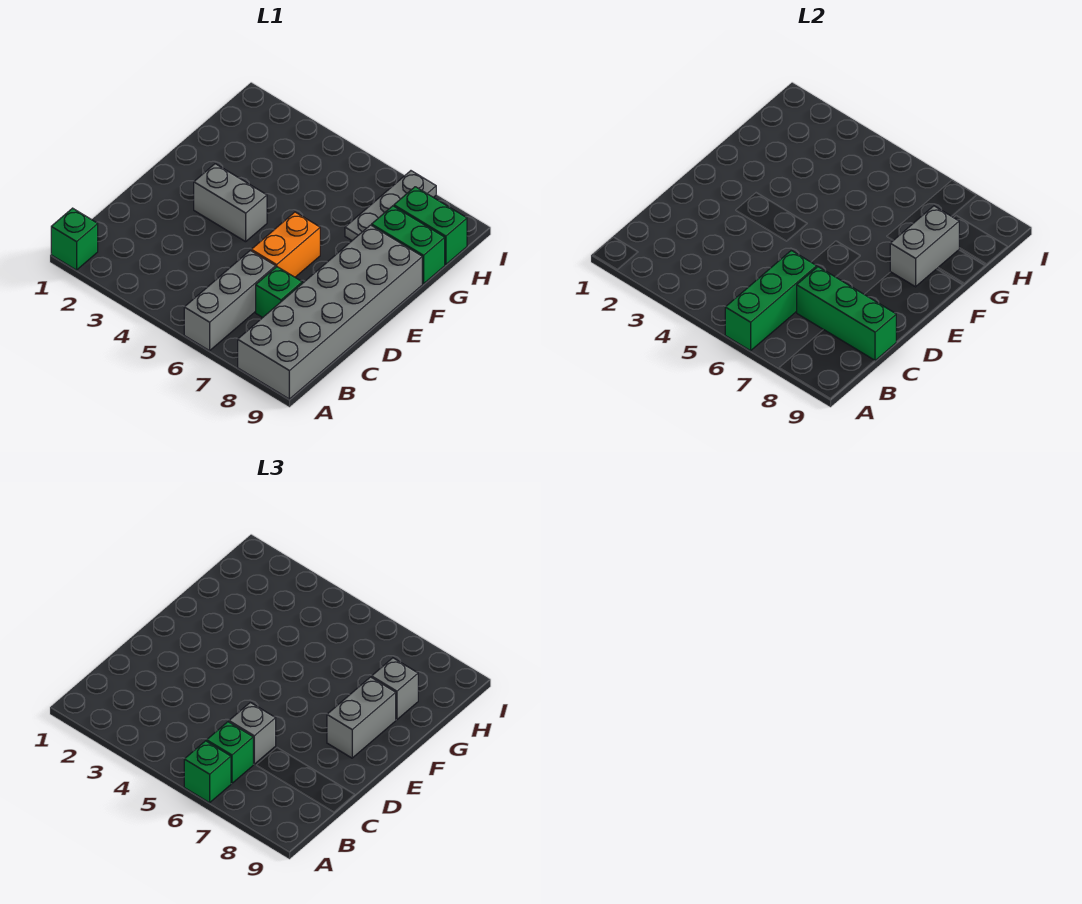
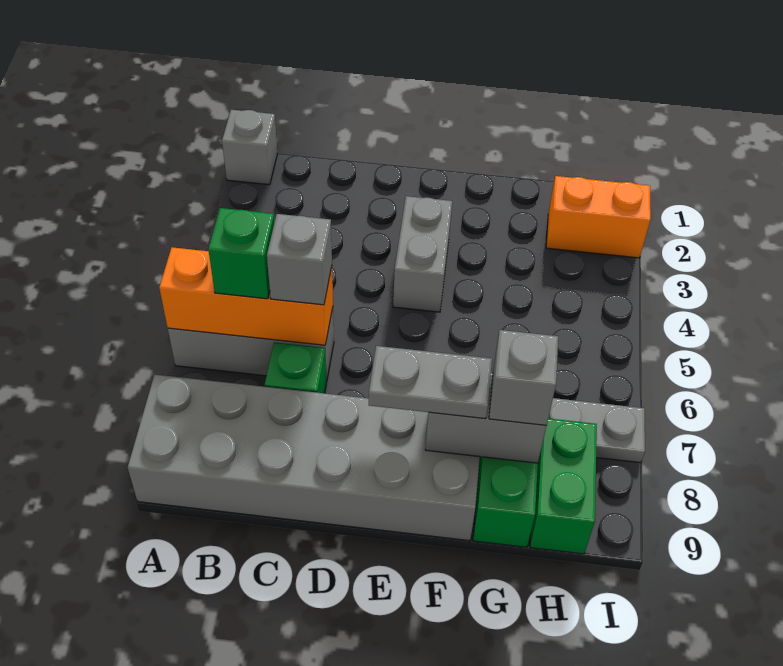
green 1x1 brick [51,208,98,270] -> grey 1x1 brick [222,110,277,185]
green 1x3 brick [725,250,817,351] -> orange 1x3 brick [159,247,333,345]
green 1x1 brick [184,741,231,803] -> none
green 1x3 brick [797,267,896,361] -> none
orange 1x2 brick [251,212,320,277] -> orange 1x2 brick moved to [546,176,651,258]
grey 1x2 brick [327,677,396,758] -> grey 1x2 plate [369,346,492,419]

